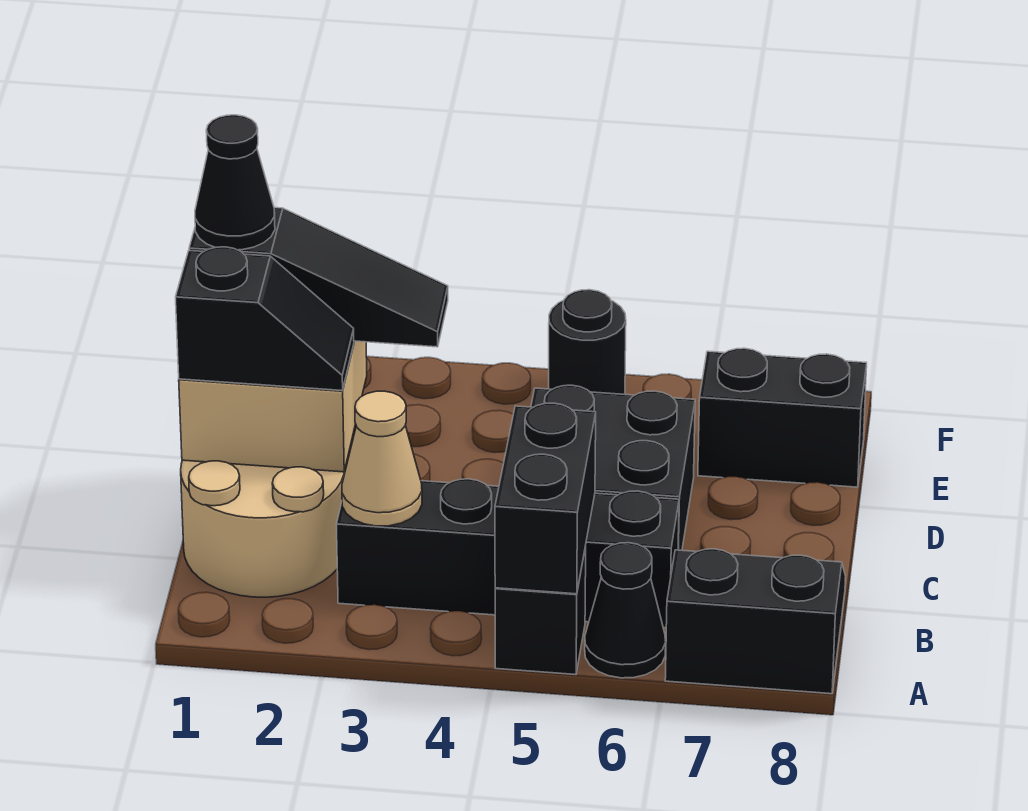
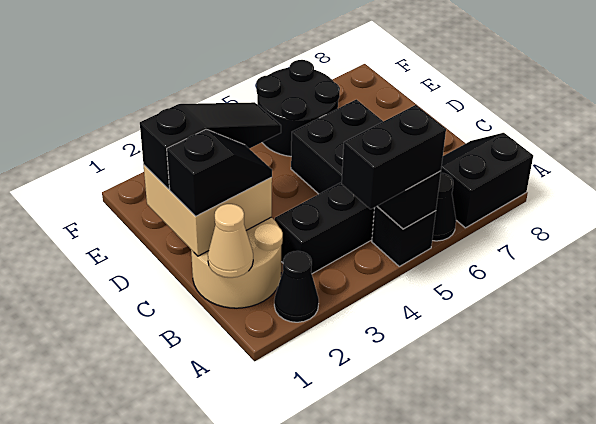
tan 1x1 cone [342,391,422,526] -> tan 1x1 cone moved to [208,204,253,278]
black 1x1 cone [195,115,275,250] -> black 1x1 cone moved to [274,251,319,322]
black 1x2 brick [698,348,867,487] -> black 1x2 brick moved to [342,105,446,209]
black 1x1 round brick [549,290,626,394] -> black 2x2 round brick [256,60,340,156]

